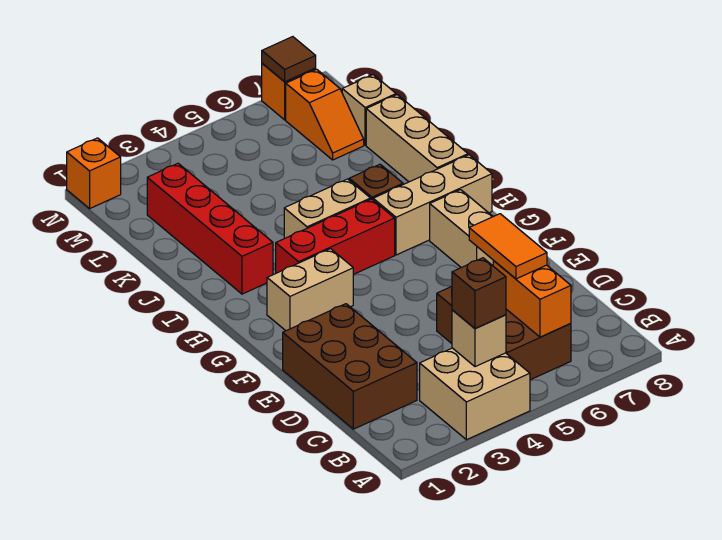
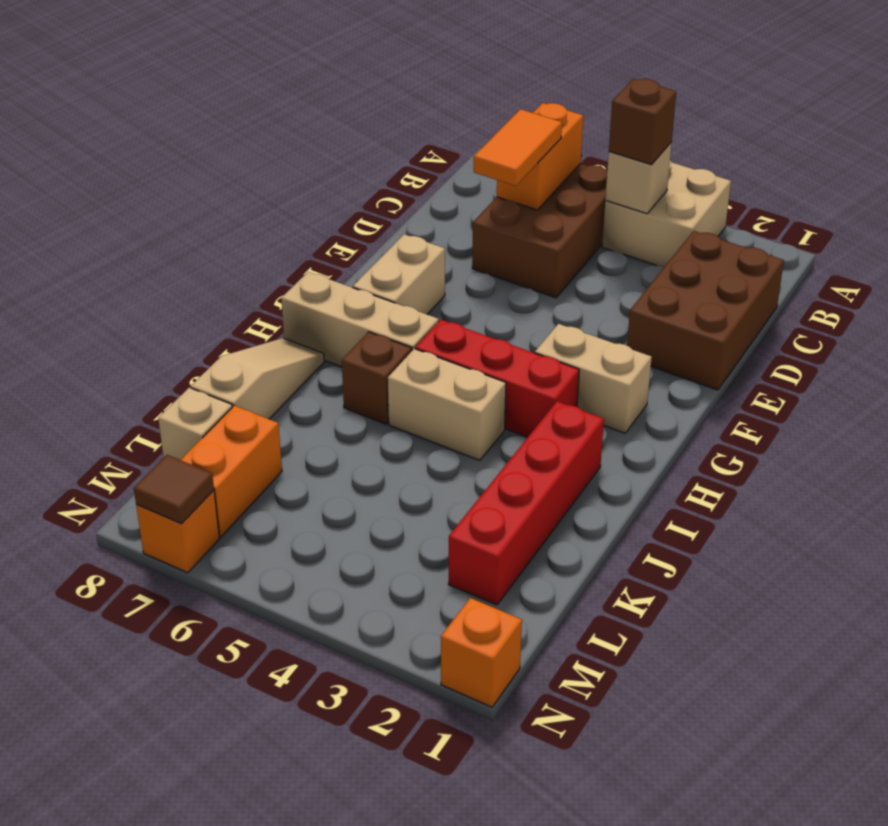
tan 1x3 brick [366,95,468,182] -> tan 1x3 slope [191,338,324,419]
orange 1x2 slope [286,69,364,160] -> orange 1x2 brick [181,406,282,537]

